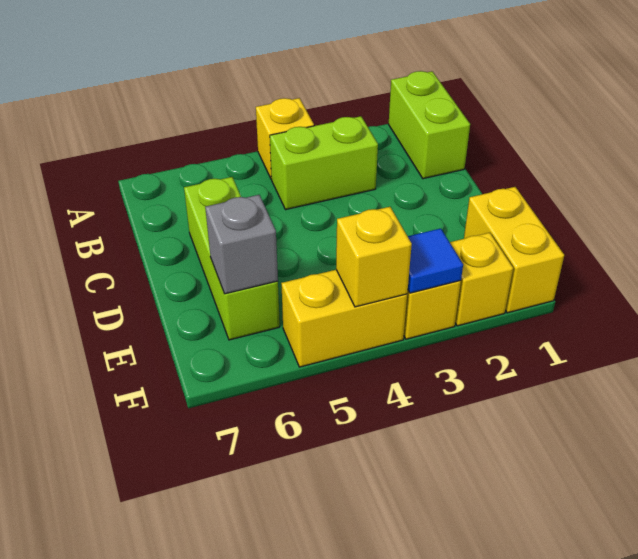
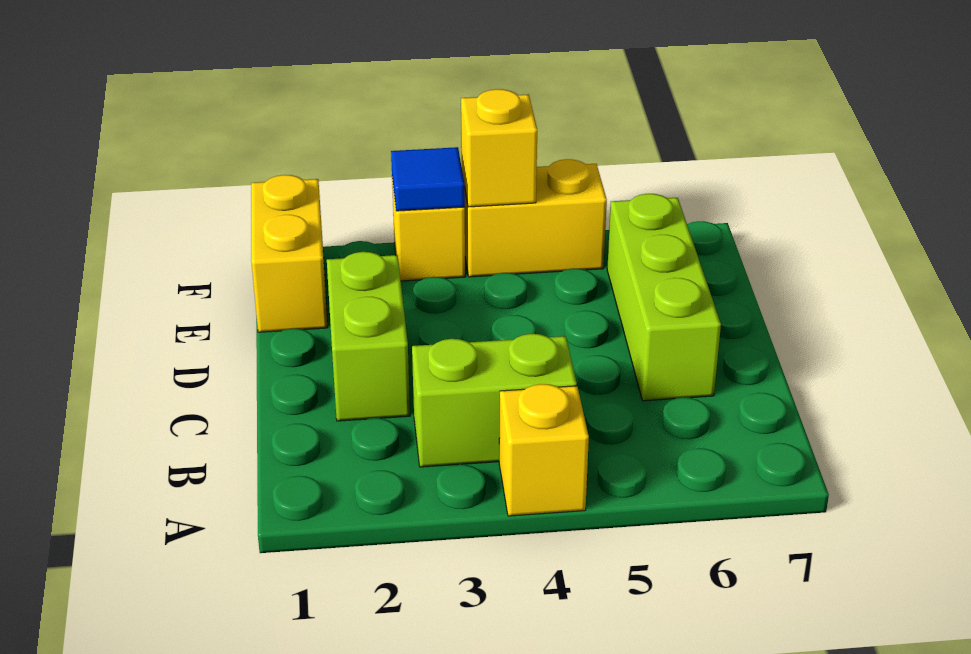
lime 1x2 brick [389,71,470,179] -> lime 1x2 brick moved to [327,252,410,421]
grey 1x1 brick [205,195,278,294] -> none
yellow 1x1 brick [450,233,513,326] -> none

